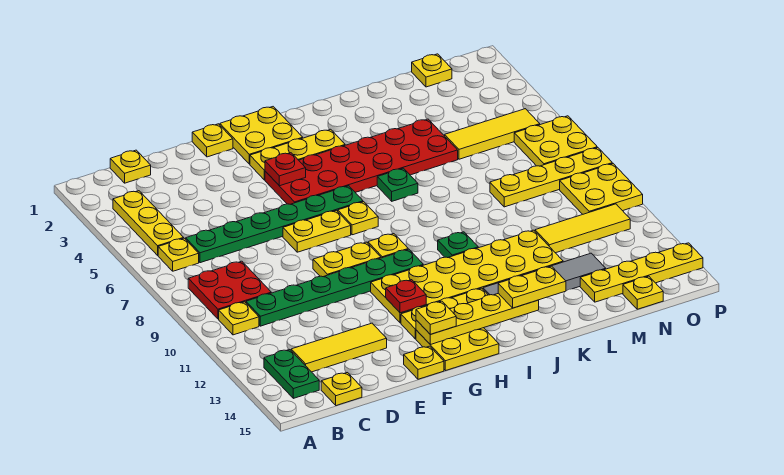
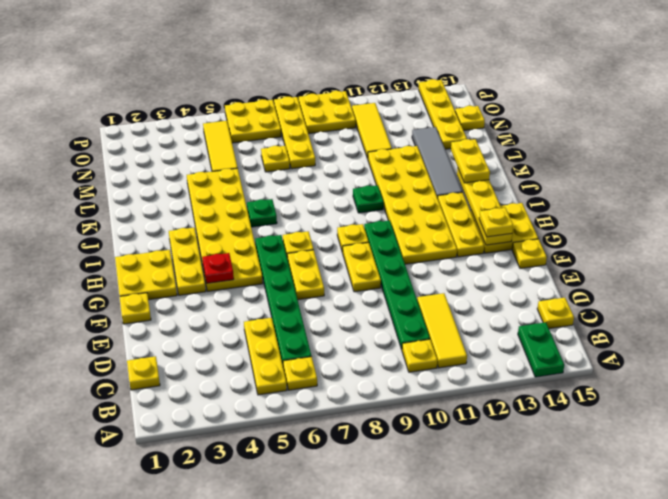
yellow 1x3 plate [113,191,183,255] -> yellow 1x3 plate turned to [244,318,287,395]
red 2x2 plate [188,261,271,319] -> none
green 1x2 plate [264,350,319,398] -> green 1x2 plate turned to [518,322,564,377]
yellow 1x3 tile [291,323,387,372] -> yellow 1x3 tile moved to [417,293,467,368]
red 2x6 plate [265,119,458,204] -> yellow 2x6 plate [187,168,263,291]
red 1x1 plate [386,280,426,313] -> none
yellow 1x1 plate [412,54,452,87] -> yellow 1x1 plate moved to [261,146,290,172]

